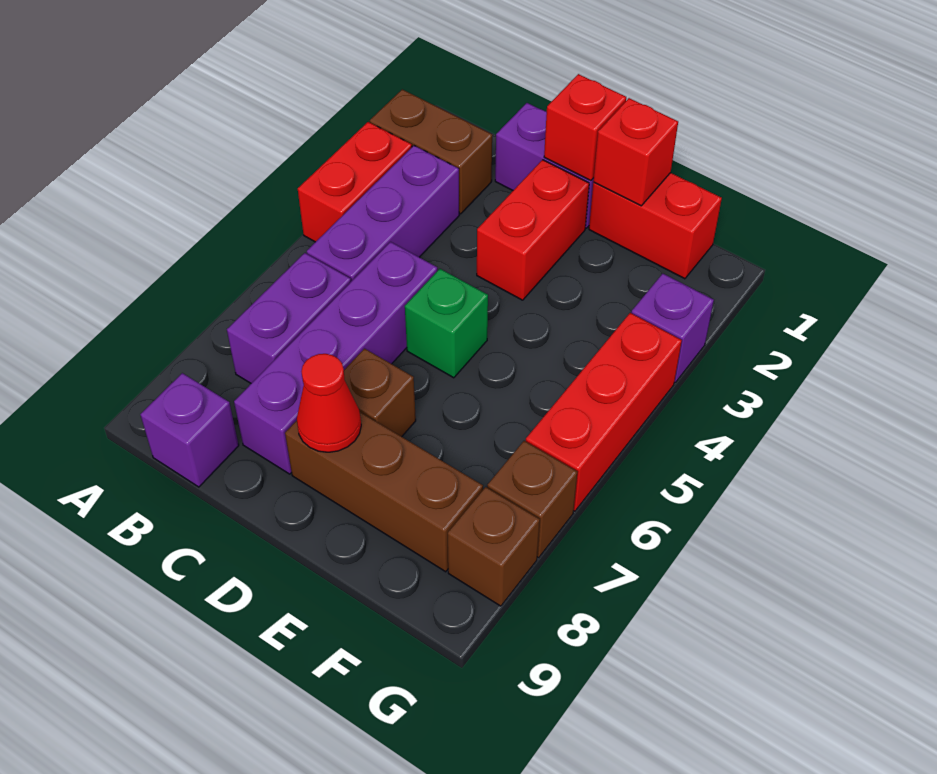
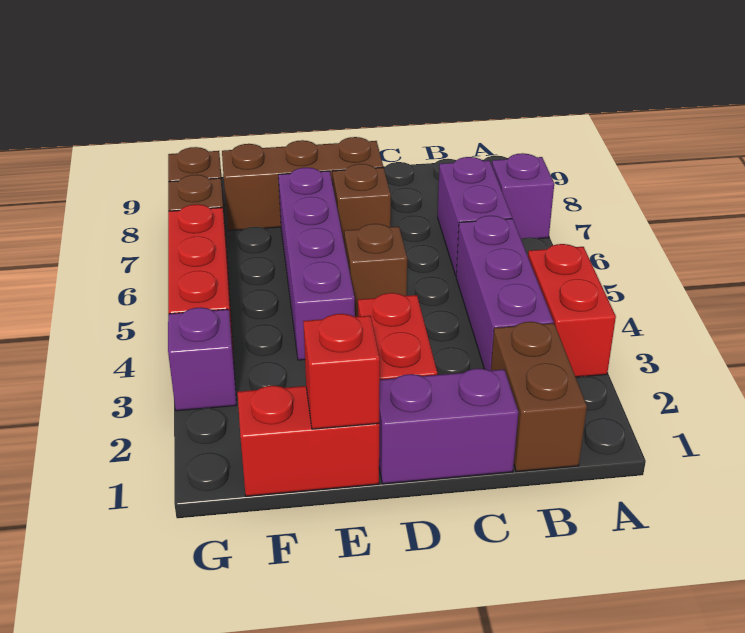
brown 1x2 brick [370,89,492,214] -> brown 1x2 brick turned to [491,322,587,472]
purple 1x1 brick [140,373,239,487] -> purple 1x1 brick moved to [492,153,554,239]
purple 1x4 brick [234,242,437,474] -> purple 1x4 brick moved to [278,168,355,360]
red 1x1 brick [544,74,626,181] -> none
green 1x1 brick [405,269,488,378] -> brown 1x1 brick [344,224,407,317]
red 1x1 cone [297,354,361,452] -> none

